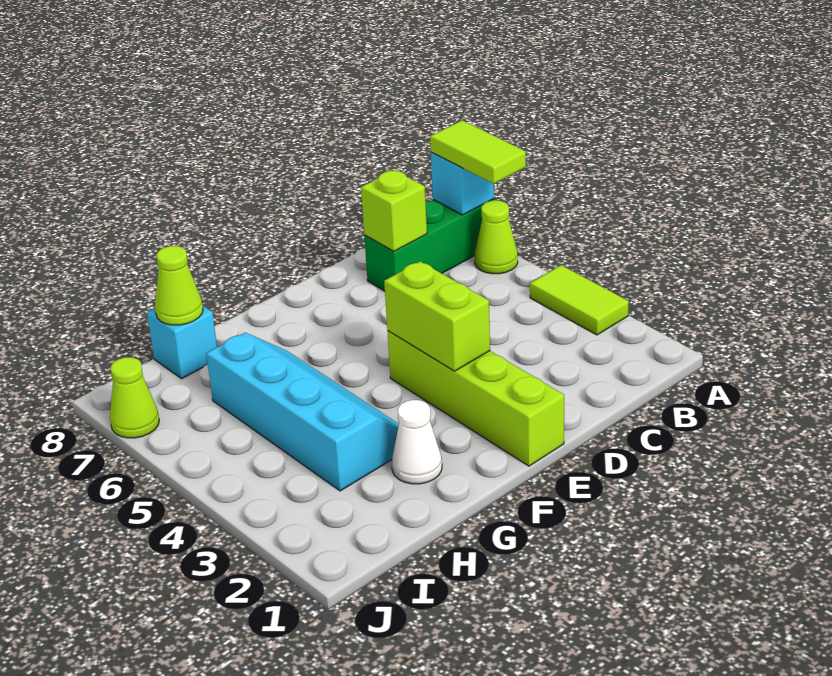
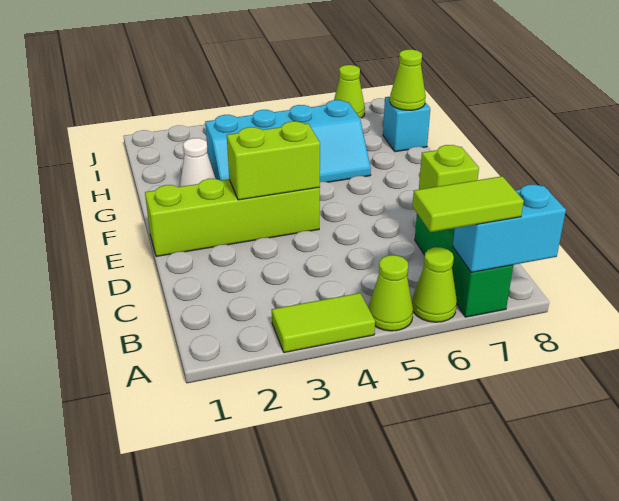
none -> lime 1x1 cone [368,255,413,331]
cyan 1x1 brick [431,152,494,215] -> cyan 1x2 brick [453,185,566,272]

